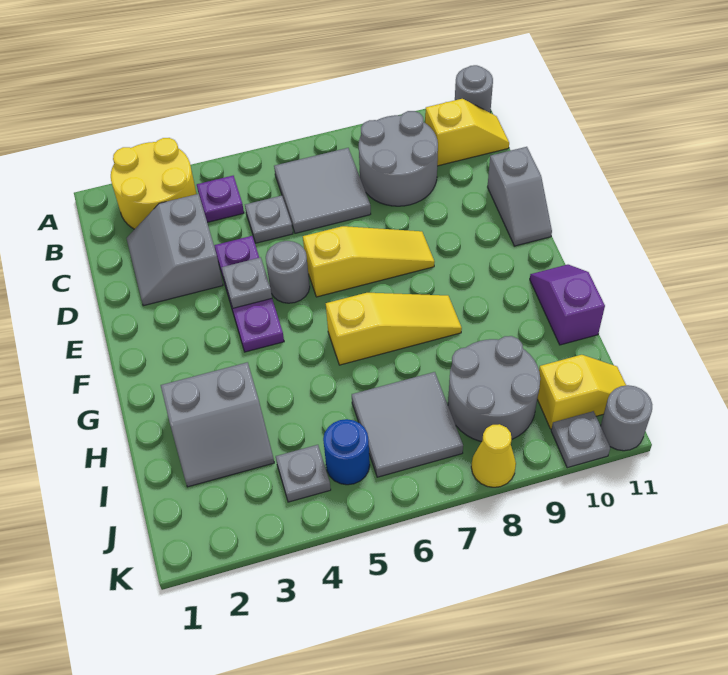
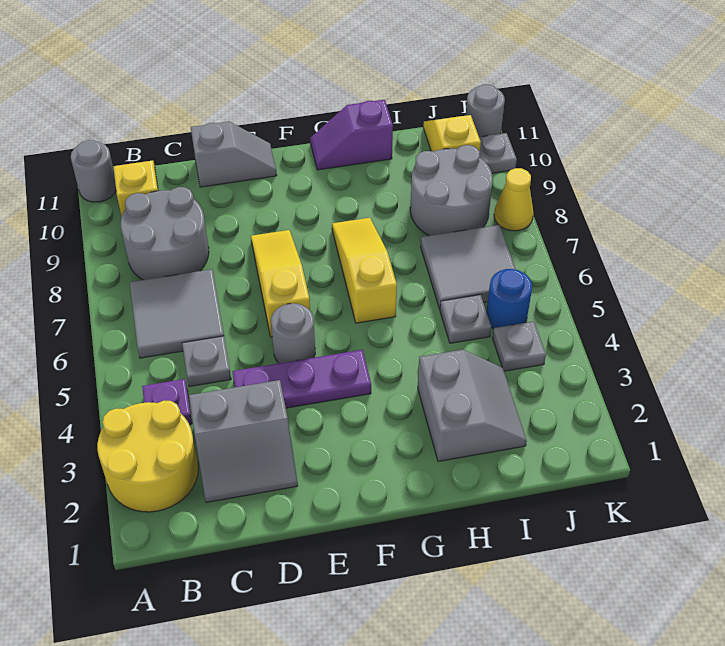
grey 1x1 plate [222,257,272,308] -> grey 1x1 plate moved to [440,295,491,343]

